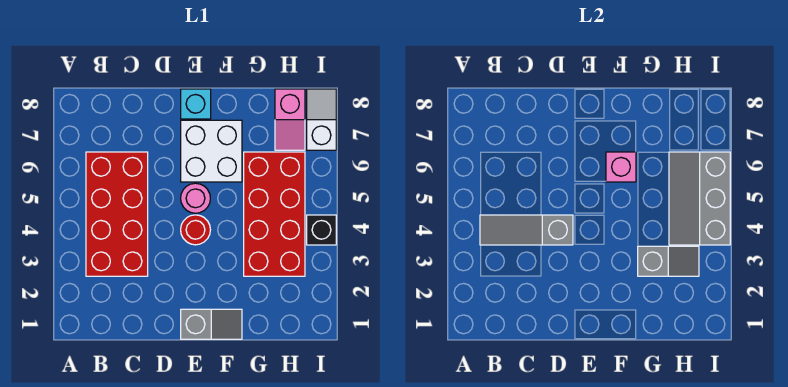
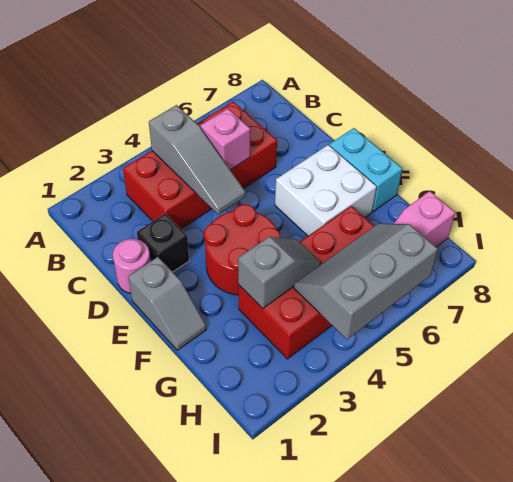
grey 1x3 slope [480,215,573,245] -> grey 1x3 slope turned to [149,105,246,214]
red 1x1 round brick [181,215,210,245] -> red 2x2 round brick [204,204,280,295]
pink 1x1 round brick [181,183,210,213] -> pink 1x1 round brick moved to [113,239,151,293]
cyan 1x1 brick [181,89,211,119] -> cyan 1x2 brick [329,128,402,211]
pink 1x1 brick [606,152,636,182] -> pink 1x1 brick moved to [201,109,250,170]
grey 1x2 slope [638,246,699,276] -> grey 1x2 slope turned to [238,237,321,308]
black 1x1 brick [307,215,336,245] -> black 1x1 brick moved to [137,213,189,272]
white 1x2 slope [307,89,336,150] -> none

